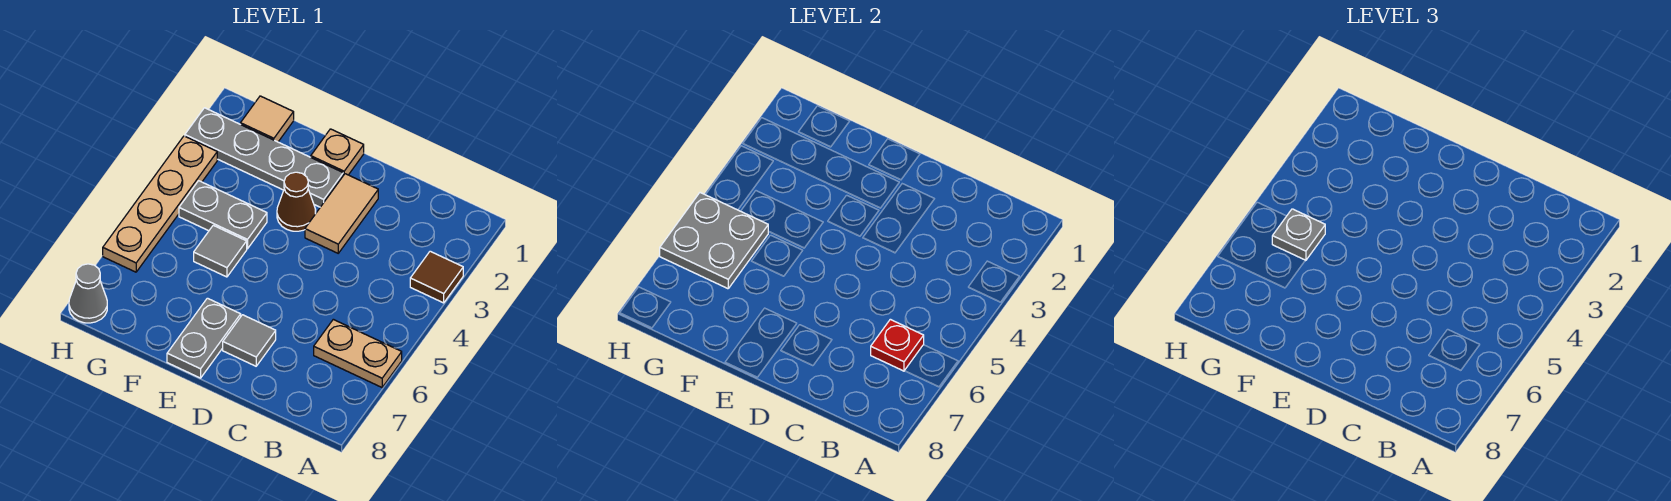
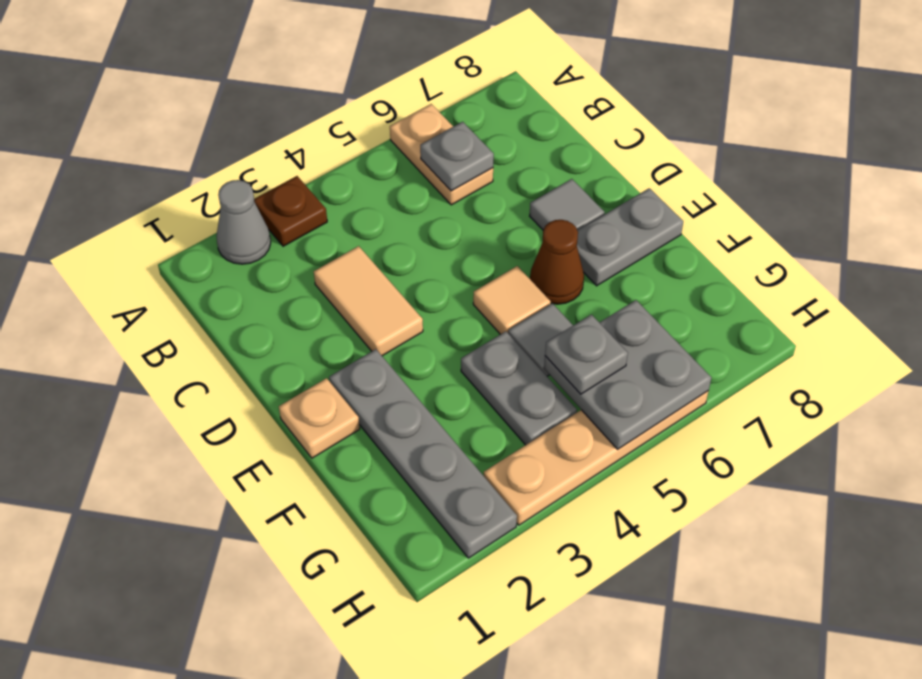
brown 1x1 tile [410,251,463,303] -> brown 1x1 plate [254,176,327,246]
red 1x1 plate [871,319,924,371] -> grey 1x1 plate [420,122,494,191]
tan 1x2 tile [305,174,378,253] -> tan 1x2 tile turned to [314,246,423,356]
brown 1x1 cone [277,172,316,231] -> brown 1x1 cone moved to [530,220,584,304]
tan 1x1 tile [241,96,294,142] -> tan 1x1 tile moved to [473,266,551,334]
grey 1x1 cone [69,264,107,323] -> grey 1x1 cone moved to [216,180,271,264]

